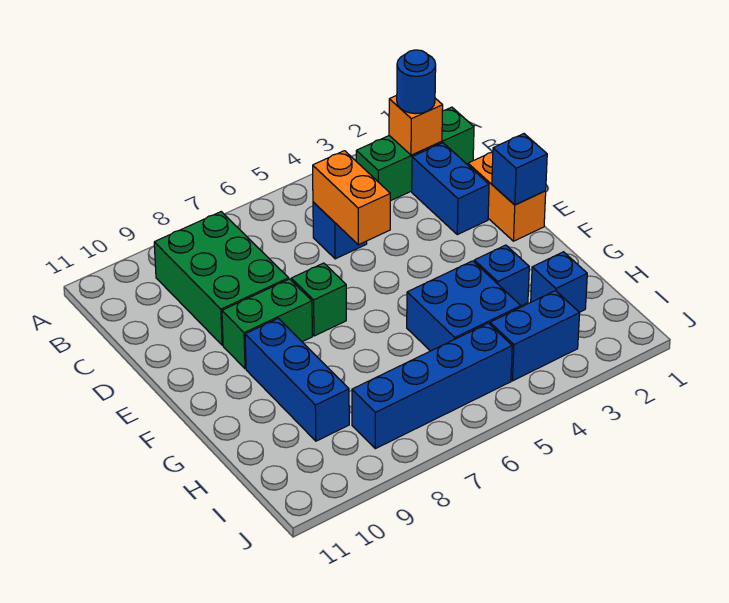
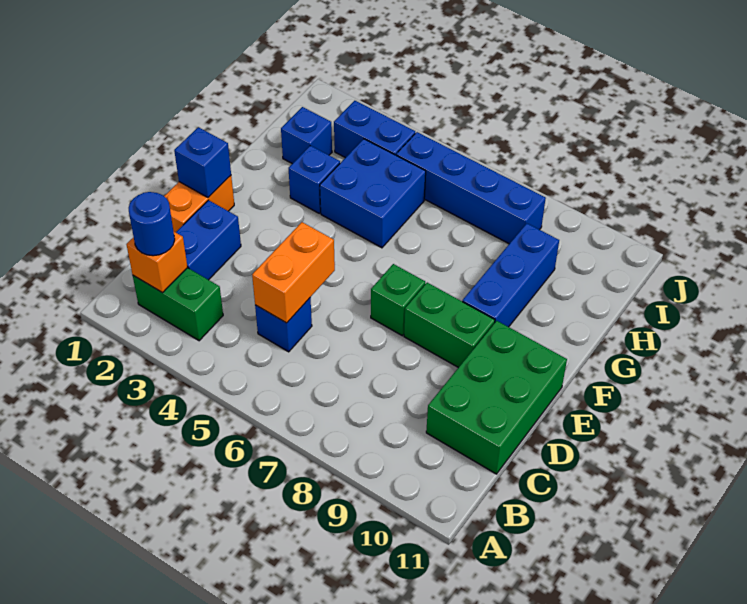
green 1x3 brick [356,107,474,201] -> green 1x2 brick [133,268,223,341]
green 2x3 brick [154,212,289,345] -> green 2x3 brick moved to [426,321,567,474]

